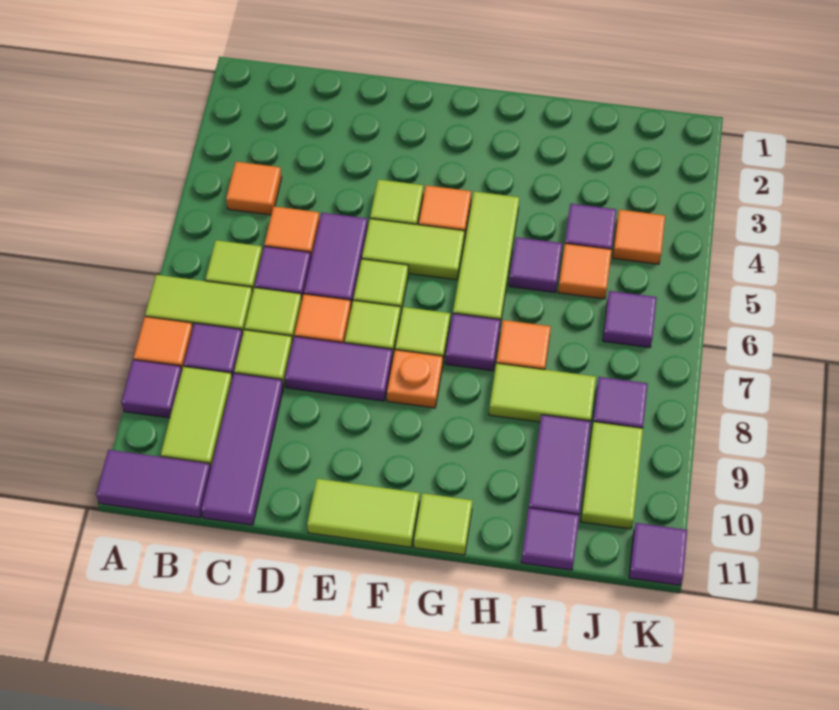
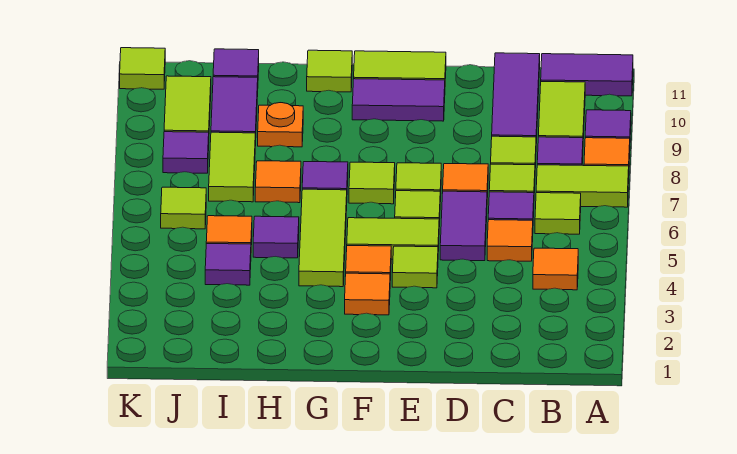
purple 1x2 tile [285,336,392,401] -> purple 1x2 tile moved to [352,79,445,121]
orange 1x1 plate [387,350,443,408] -> orange 1x1 plate moved to [258,103,303,147]
lime 1x2 tile [489,363,596,422] -> lime 1x2 tile turned to [209,132,255,202]
orange 1x1 tile [613,210,665,264] -> orange 1x1 tile moved to [345,273,390,315]
purple 1x1 tile [603,291,657,348] -> lime 1x1 tile [161,187,206,229]
purple 1x1 tile [629,523,687,585] -> lime 1x1 tile [120,48,165,89]

